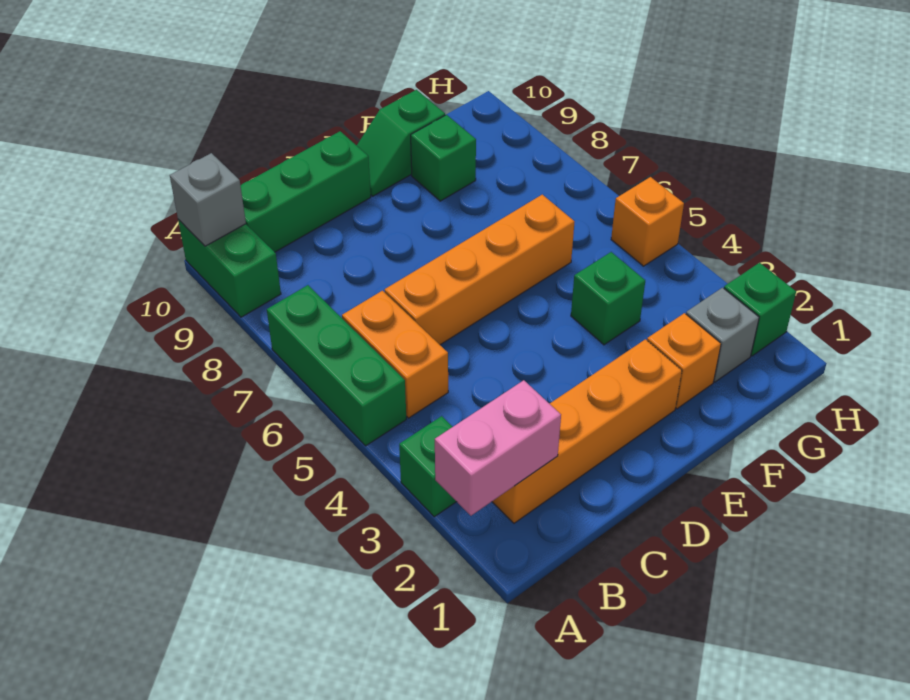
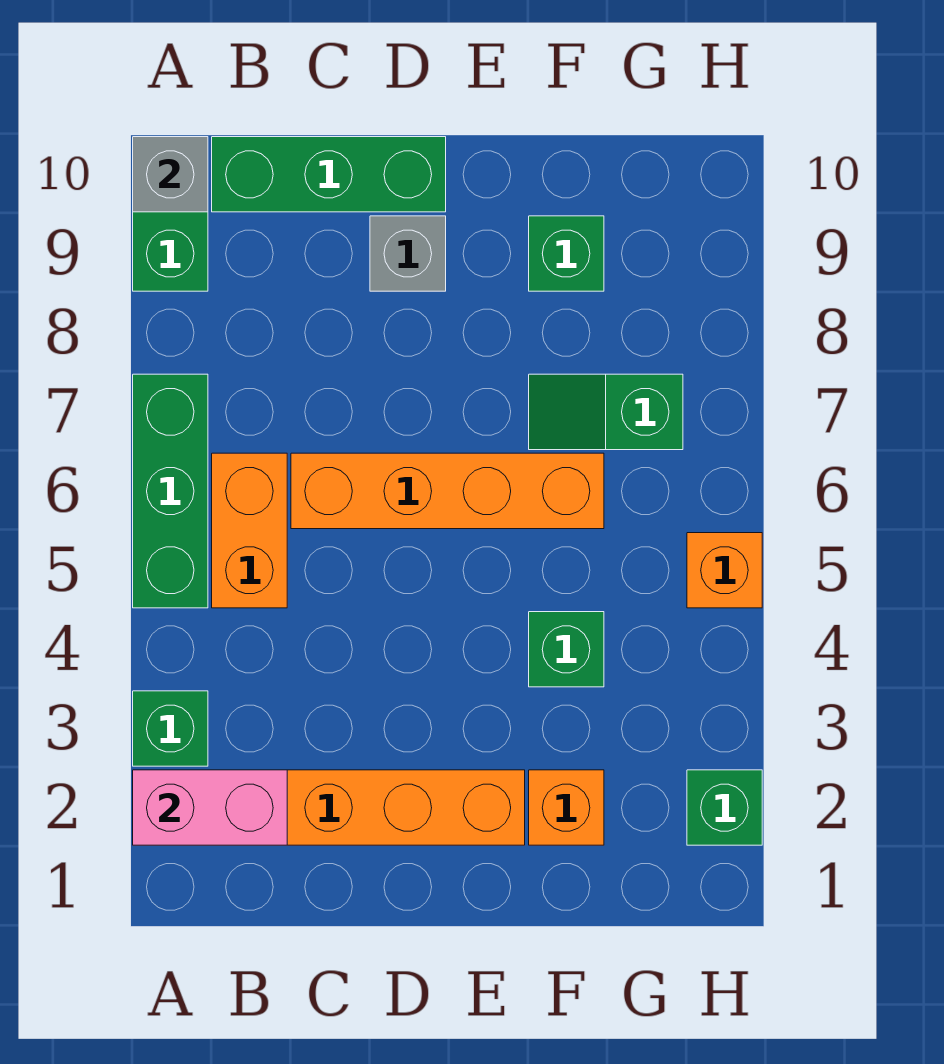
green 1x2 slope [357,90,445,196] -> green 1x2 slope moved to [529,374,683,450]
grey 1x1 brick [686,288,759,382] -> grey 1x1 brick moved to [370,216,446,291]

